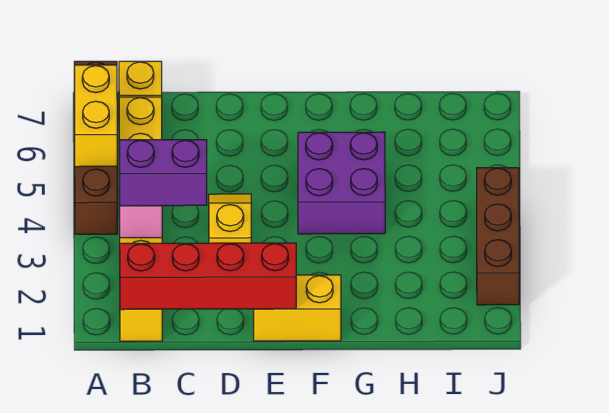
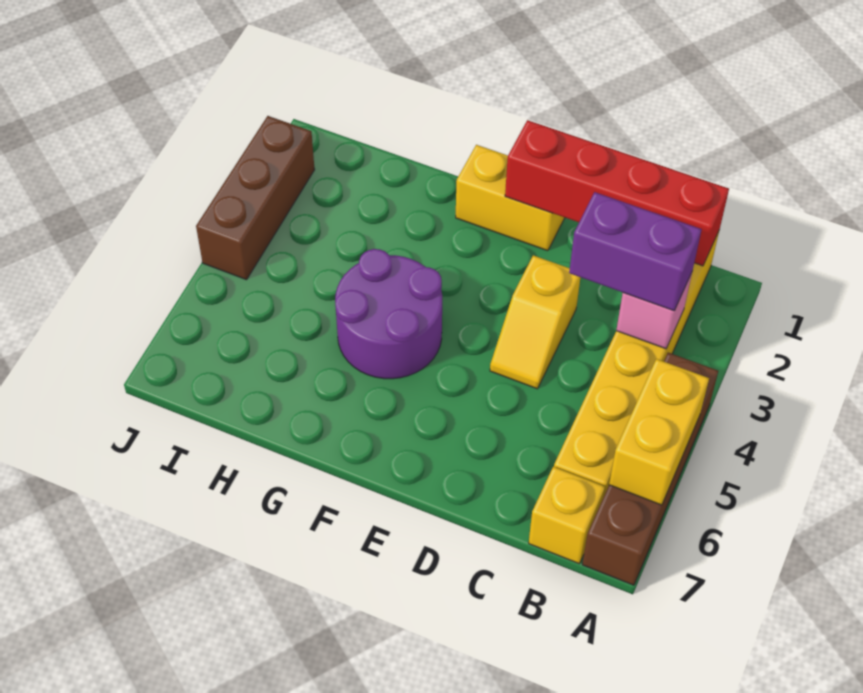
purple 2x2 brick [298,132,385,234] -> purple 2x2 round brick [335,249,442,379]

